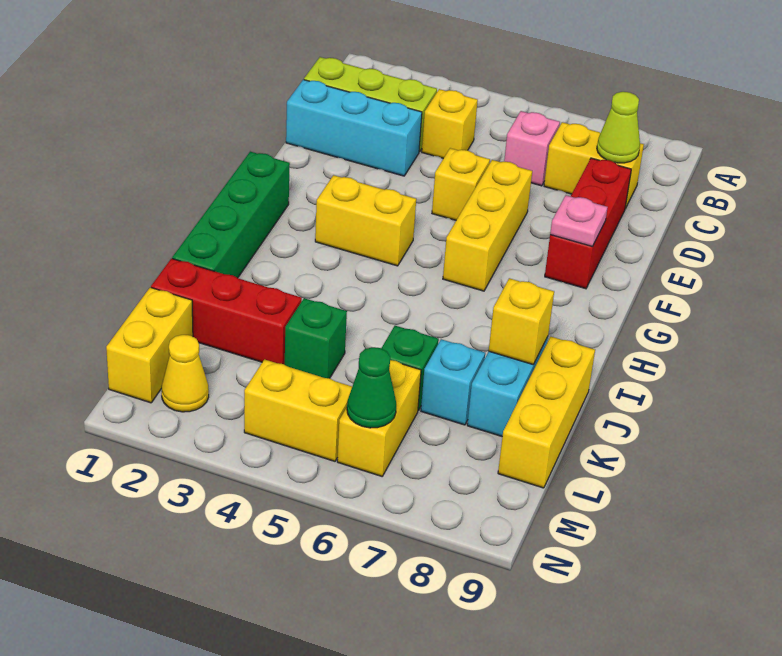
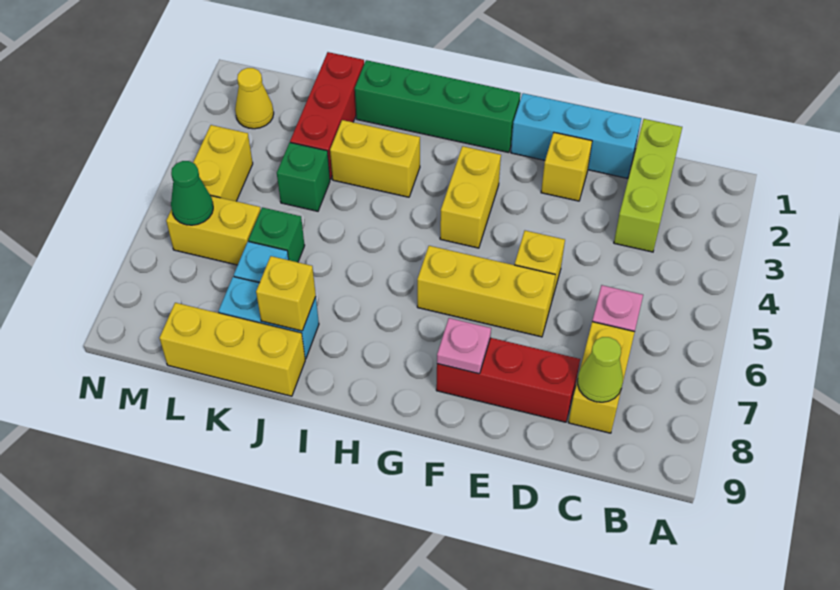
yellow 1x1 brick [422,89,478,159] -> yellow 1x1 brick moved to [541,133,592,201]
cyan 1x3 brick [286,80,422,176] -> cyan 1x3 brick turned to [511,93,641,178]
yellow 1x2 brick [106,287,193,403] -> yellow 1x2 brick moved to [330,120,420,197]

